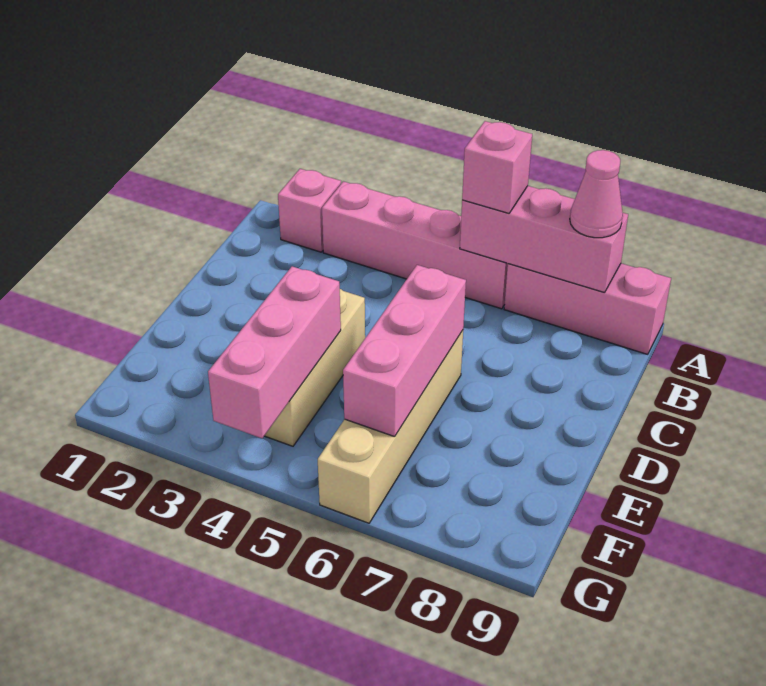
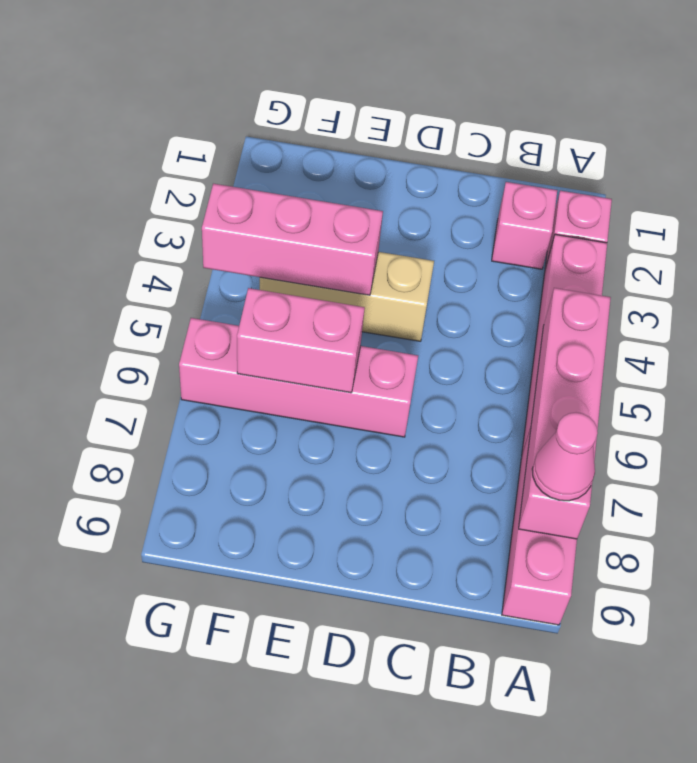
pink 1x3 brick [460,186,628,293] -> pink 1x4 brick [519,288,611,539]
pink 1x1 brick [462,121,532,213] -> pink 1x1 brick moved to [492,182,557,269]
tan 1x4 brick [318,330,463,523] -> pink 1x4 brick [179,318,418,437]
pink 1x3 brick [343,265,466,437] -> pink 1x2 brick [237,288,365,393]

